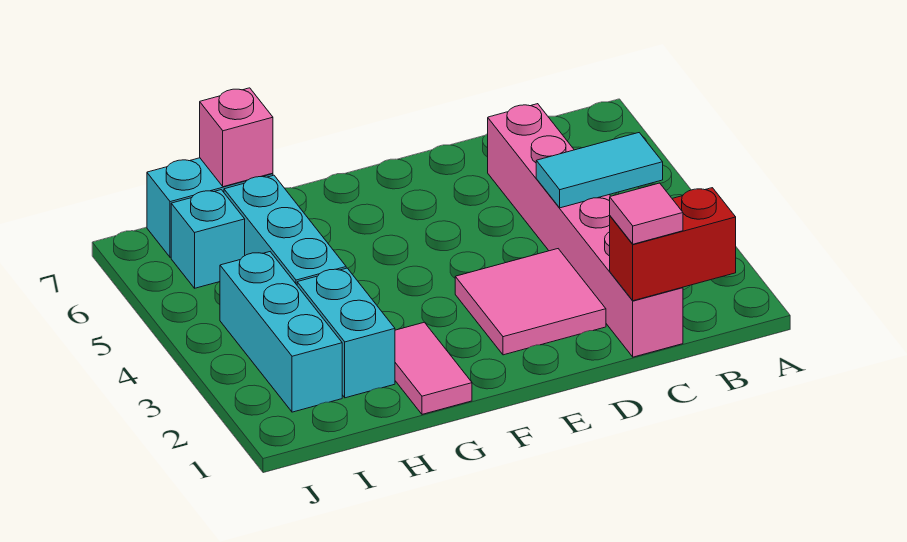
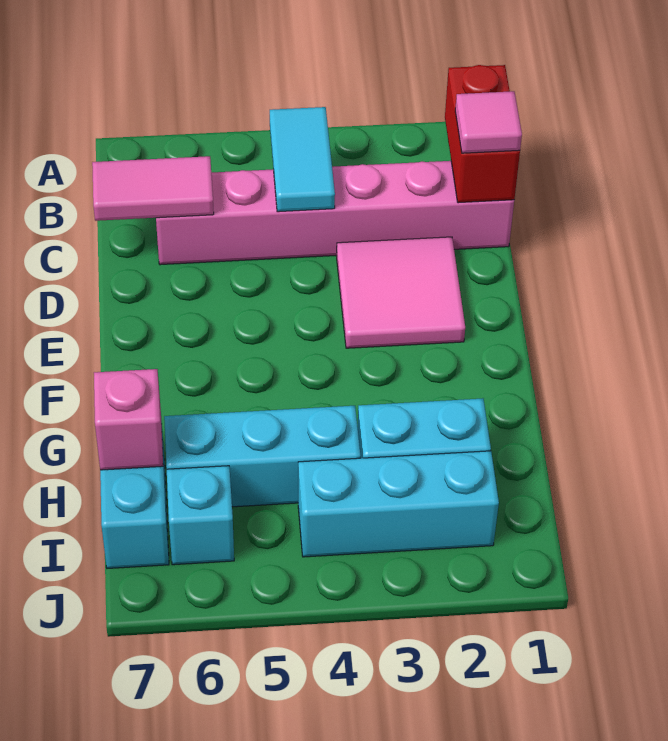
pink 1x2 tile [395,322,472,414] -> pink 1x2 tile moved to [92,156,214,221]

